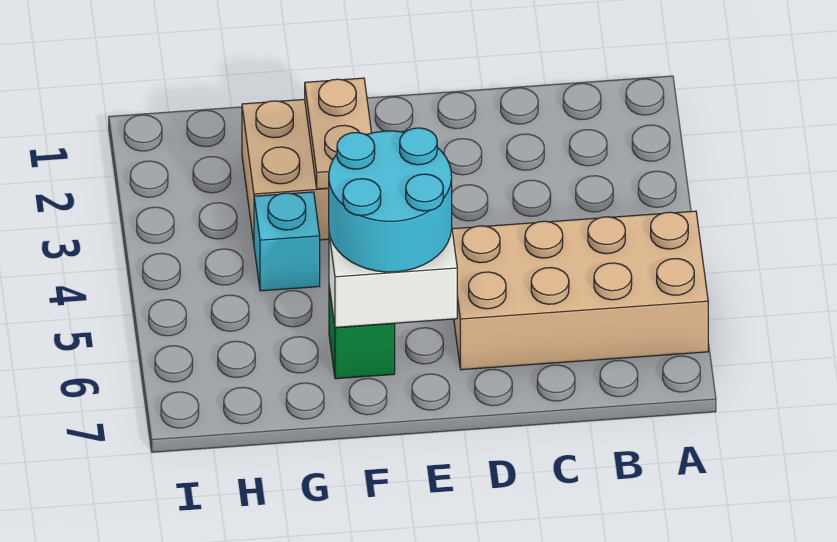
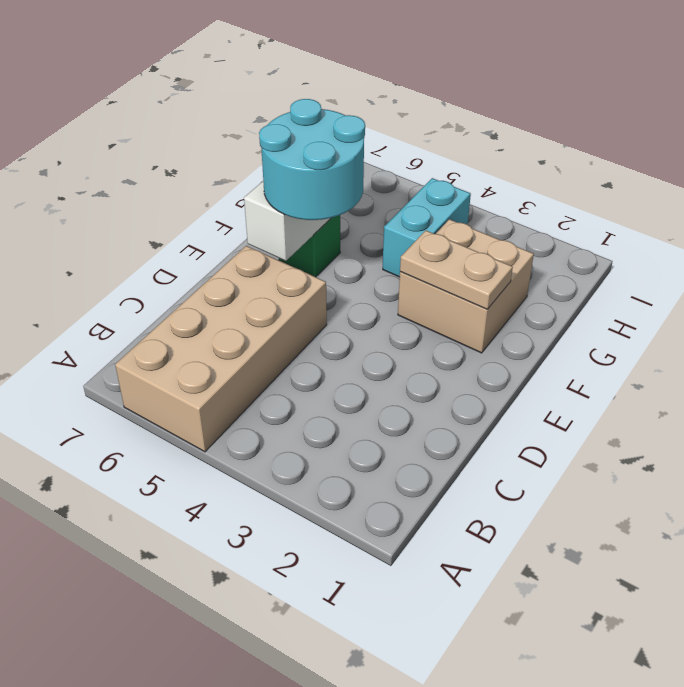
cyan 1x1 brick [254,192,320,291] -> cyan 1x2 brick [383,178,471,277]

